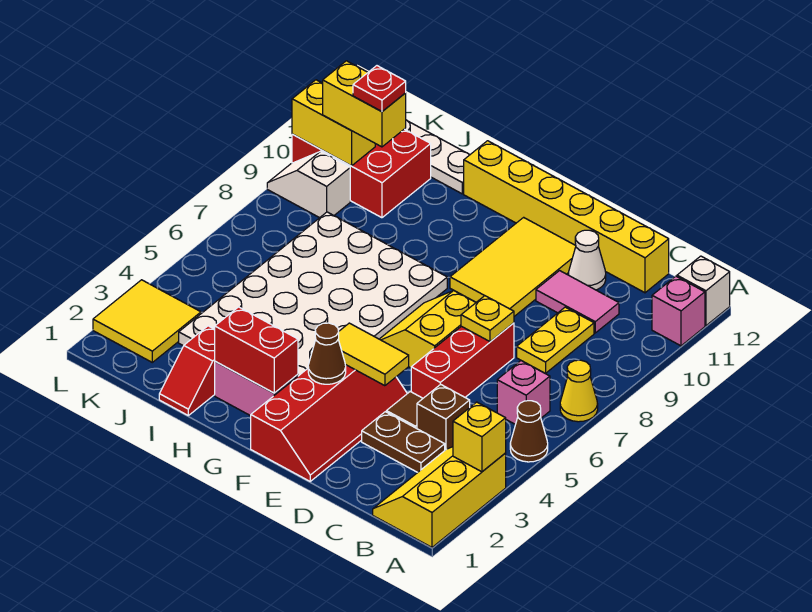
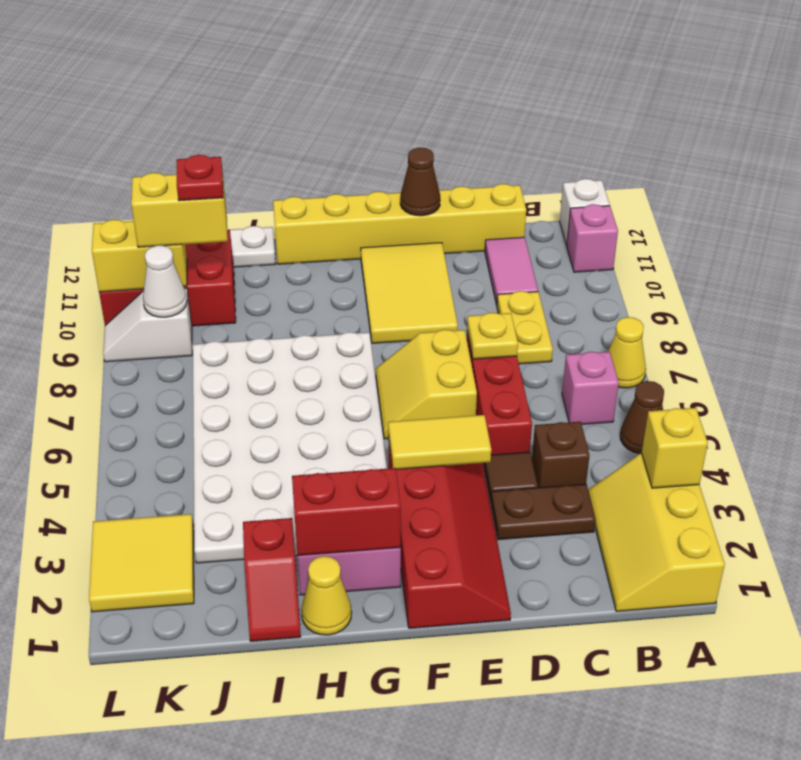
pink 1x2 tile [536,271,619,333] -> pink 1x2 tile turned to [485,237,538,305]
white 1x1 cone [568,230,606,290] -> white 1x1 cone moved to [143,245,187,317]
brown 1x1 cone [308,323,346,384] -> brown 1x1 cone moved to [400,148,440,216]
none -> yellow 1x1 cone [301,556,352,635]

